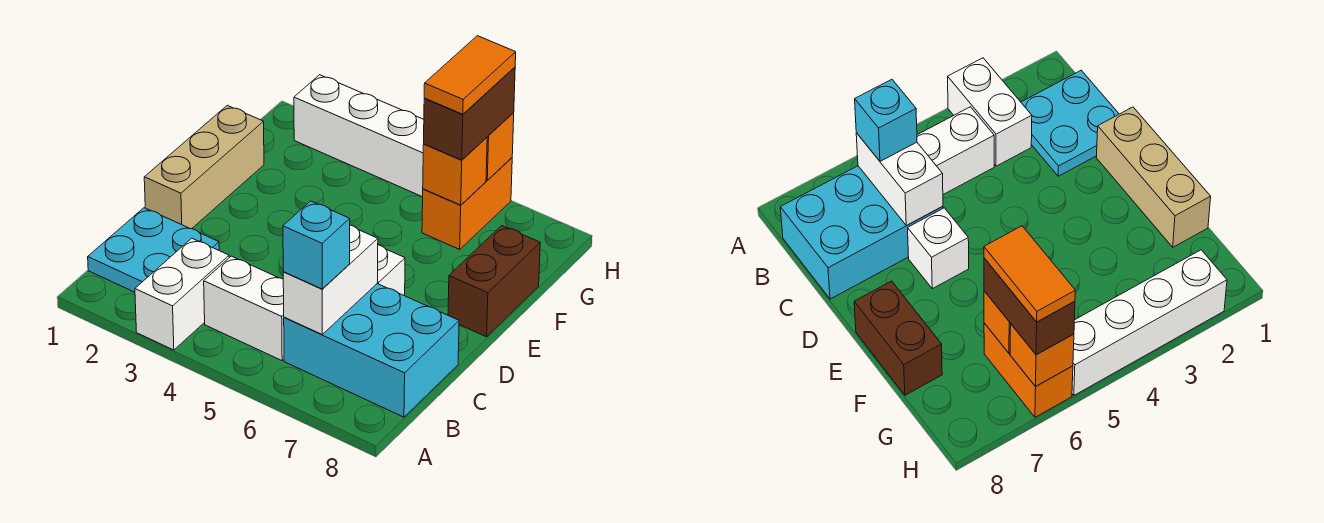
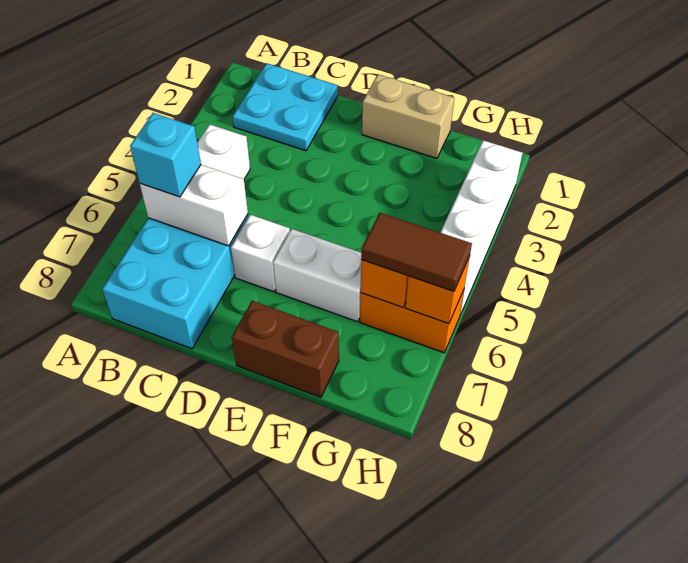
white 1x2 brick [135,238,229,350] -> white 1x2 brick moved to [273,229,361,322]
tan 1x3 brick [144,105,264,229] -> tan 1x2 brick [362,74,454,158]
brown 1x2 brick [424,67,515,160] -> brown 1x2 tile [361,213,472,291]
orange 1x2 tile [424,36,516,114] -> none

